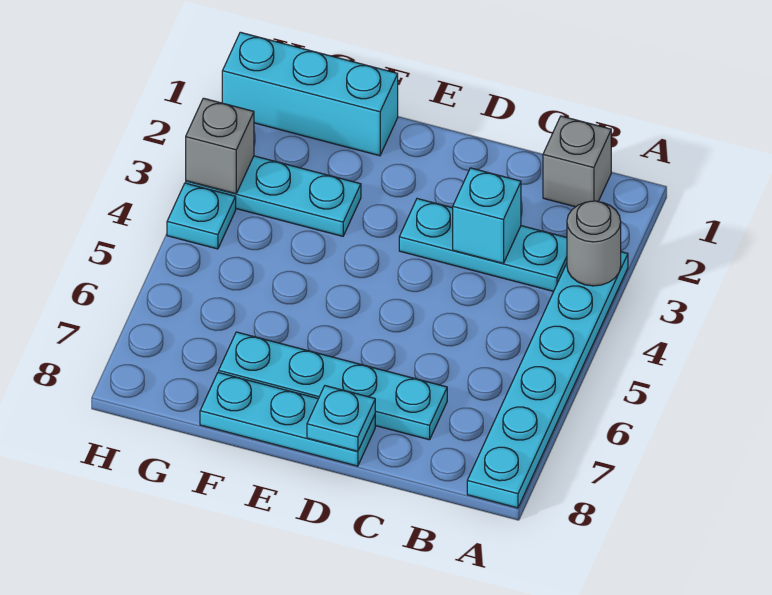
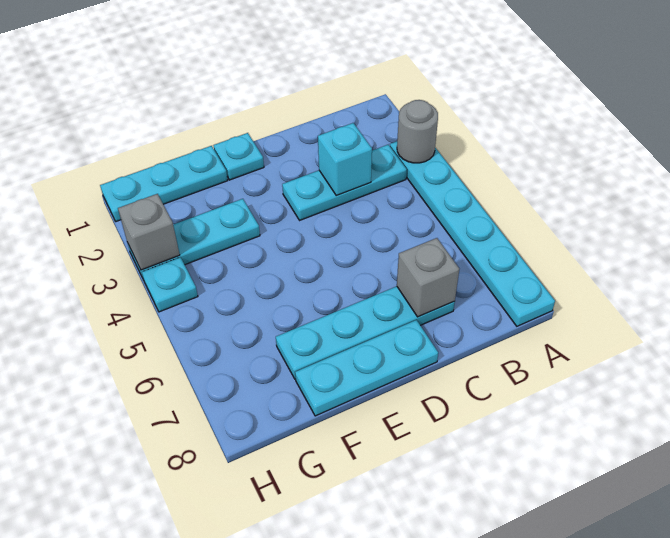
grey 1x1 brick [543,116,611,207] -> grey 1x1 brick moved to [397,238,459,317]
cyan 1x1 plate [307,386,375,451] -> cyan 1x1 plate moved to [214,133,264,180]
cyan 1x3 brick [222,32,398,156] -> cyan 1x3 plate [100,146,228,221]

